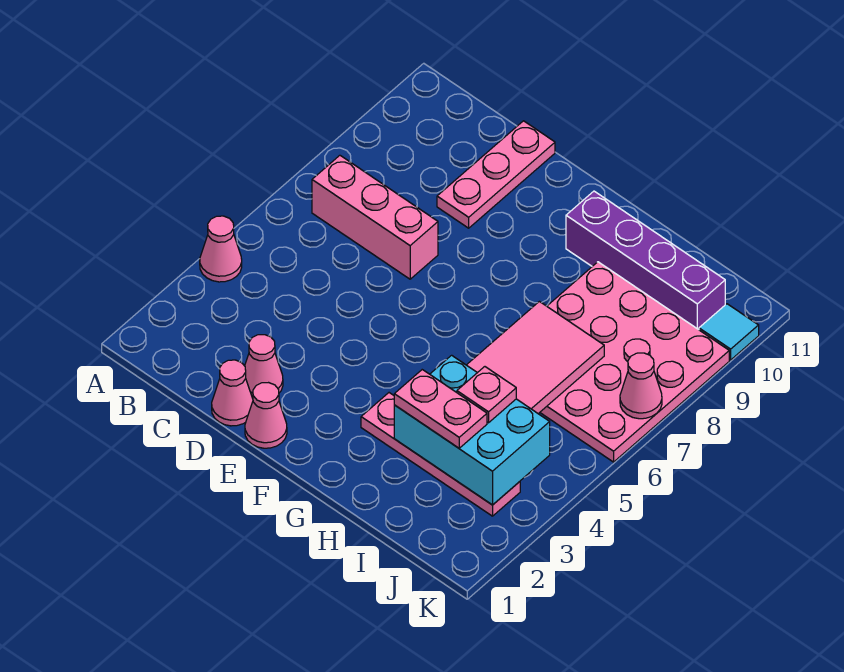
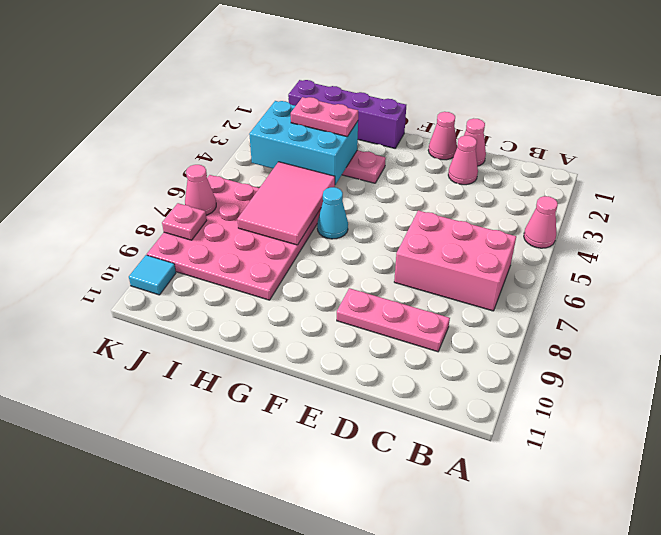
pink 1x3 brick [312,155,438,279] -> pink 2x3 brick [394,211,516,311]
pink 1x3 plate [437,121,555,228] -> pink 1x3 plate turned to [337,288,450,352]
none -> cyan 1x1 cone [317,187,348,239]
purple 1x4 brick [566,191,725,330] -> purple 1x4 brick moved to [288,80,406,148]
pink 1x1 plate [457,367,516,423] -> pink 1x1 plate moved to [162,203,207,240]

